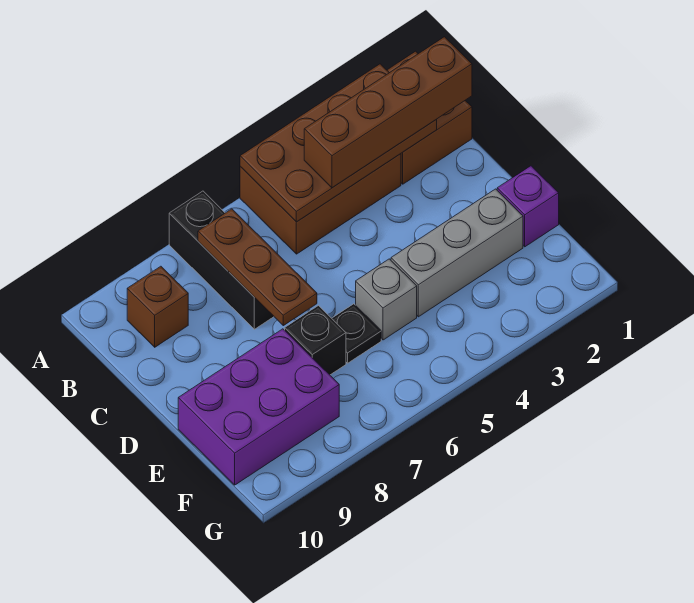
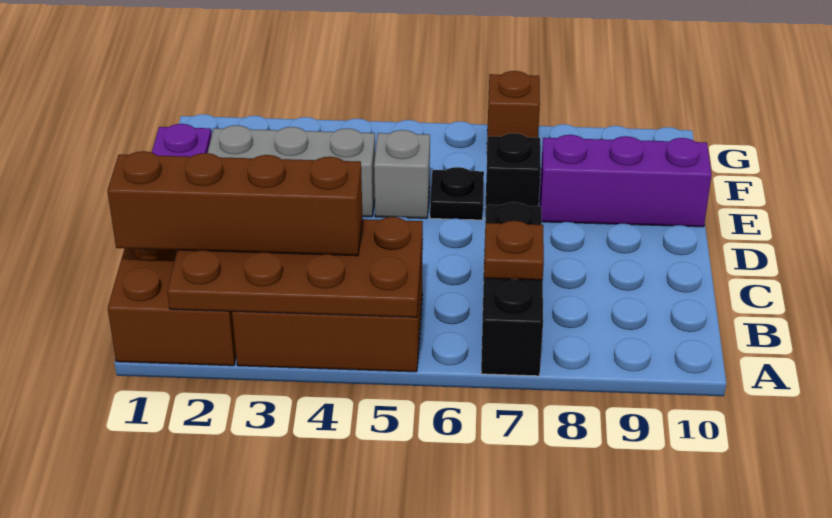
brown 1x3 plate [198,209,317,326] -> brown 1x1 plate [484,221,544,280]
brown 1x1 brick [127,266,188,347] -> brown 1x1 brick moved to [487,71,540,144]
purple 2x3 brick [178,329,339,485] -> purple 1x3 brick [540,135,712,227]

